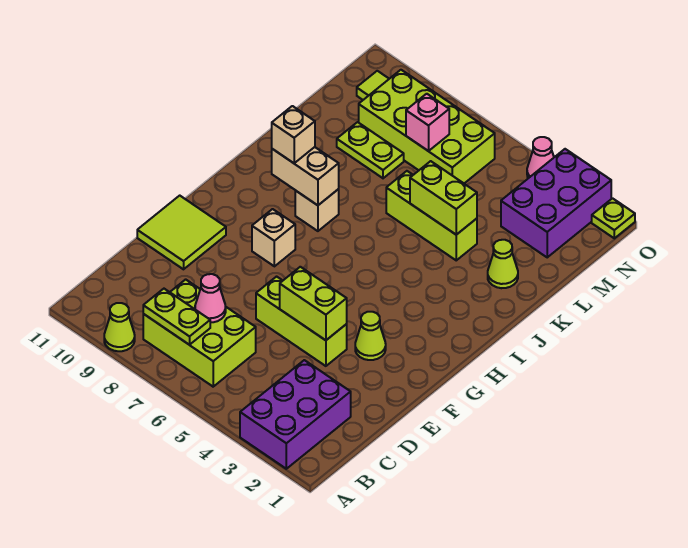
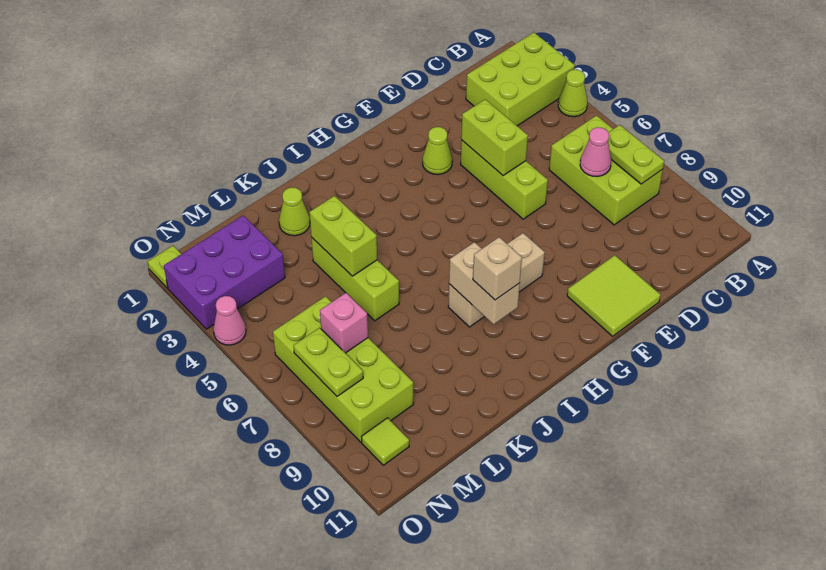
purple 2x3 brick [240,360,351,469] -> lime 2x3 brick [466,32,575,126]
lime 1x1 cone [104,303,135,351] -> lime 1x1 cone moved to [558,70,587,117]
lime 1x2 plate [337,122,404,178] -> lime 1x2 plate moved to [294,328,363,396]

